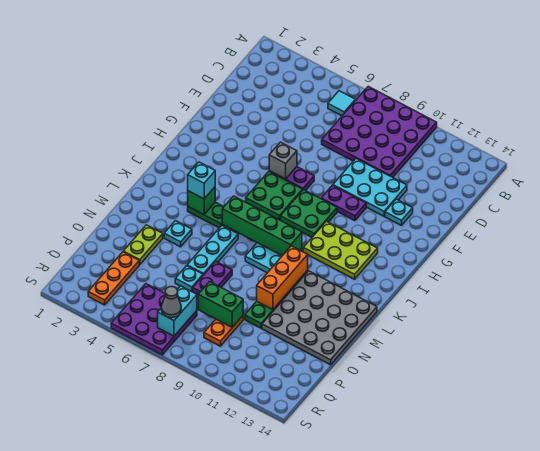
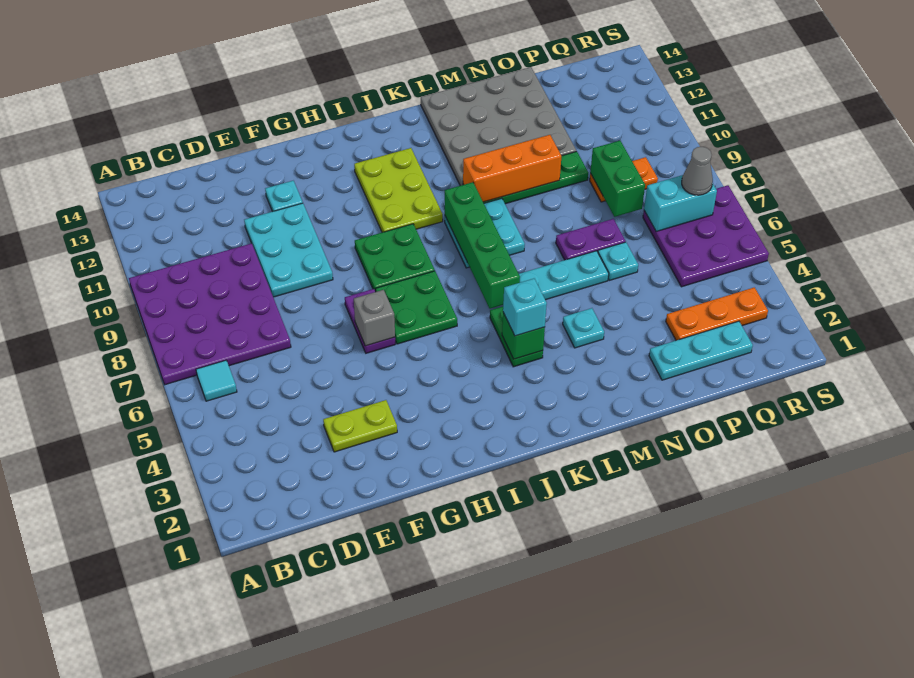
purple 1x2 plate [321,185,366,221] -> none
lime 1x2 plate [123,225,163,265] -> lime 1x2 plate moved to [323,400,397,452]
none -> cyan 1x3 plate [649,321,753,380]

